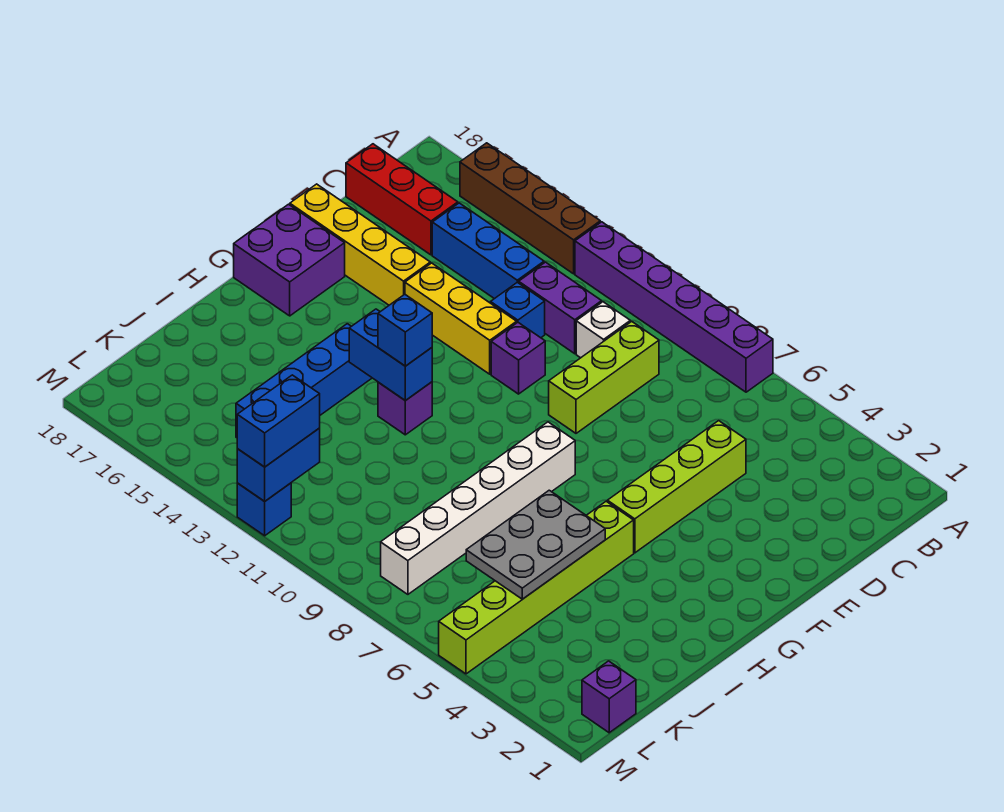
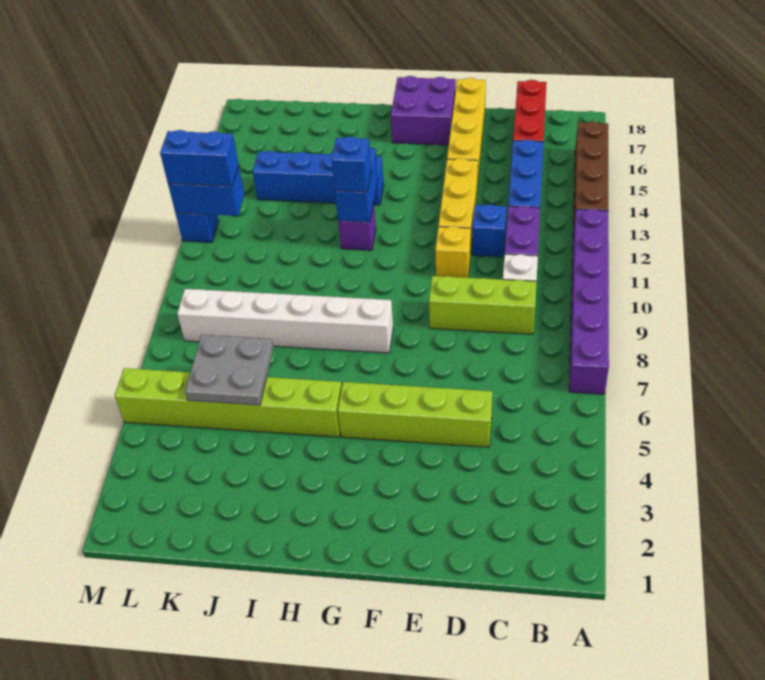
purple 1x1 brick [491,323,545,394] -> yellow 1x1 brick [435,226,471,278]
grey 2x3 plate [466,490,605,599] -> grey 2x2 plate [185,335,273,405]
purple 1x1 brick [582,661,636,733] -> none

